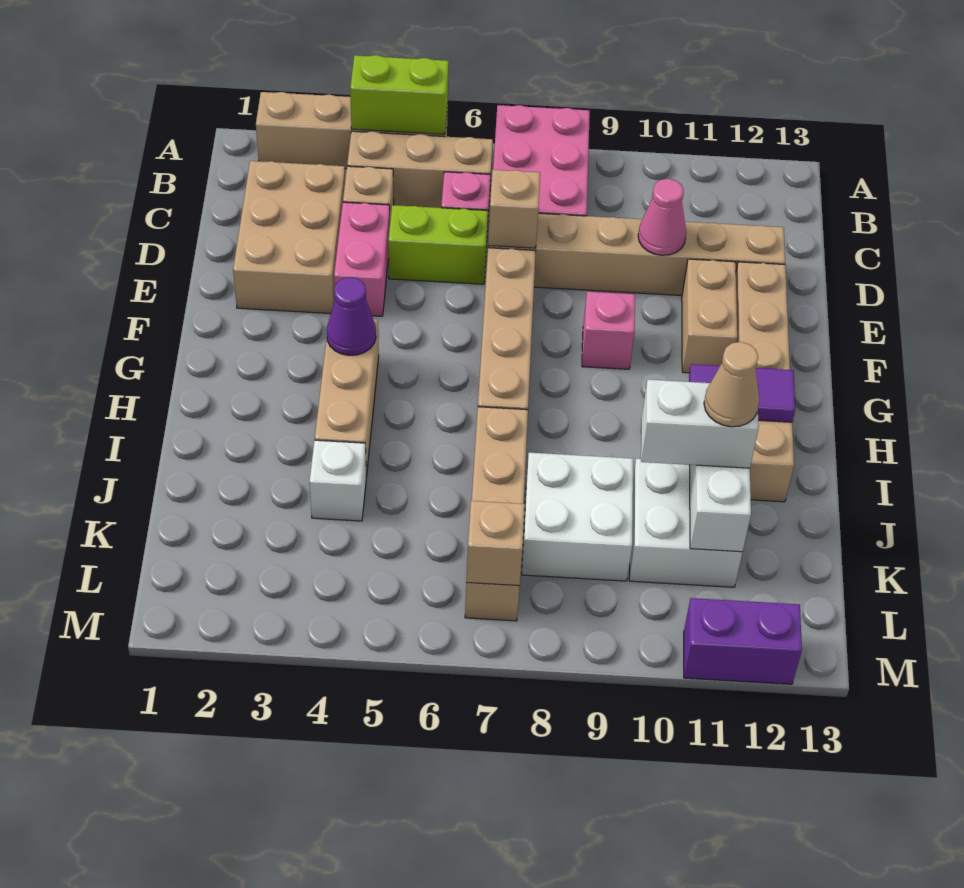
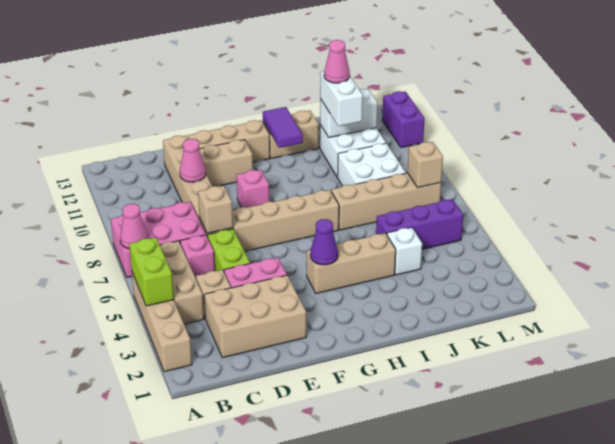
none -> pink 1x1 cone [120,204,147,249]
none -> purple 1x3 brick [376,199,463,249]
tan 1x1 cone [704,342,759,427] -> pink 1x1 cone [324,40,350,83]

